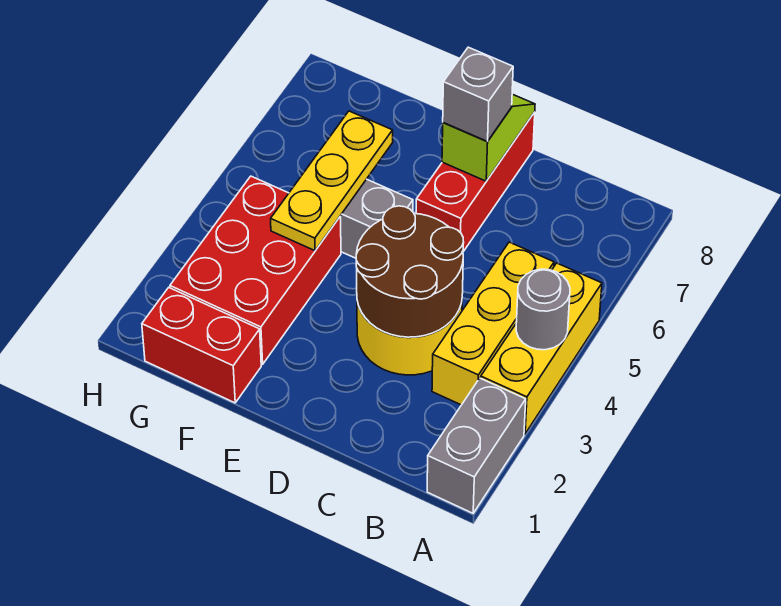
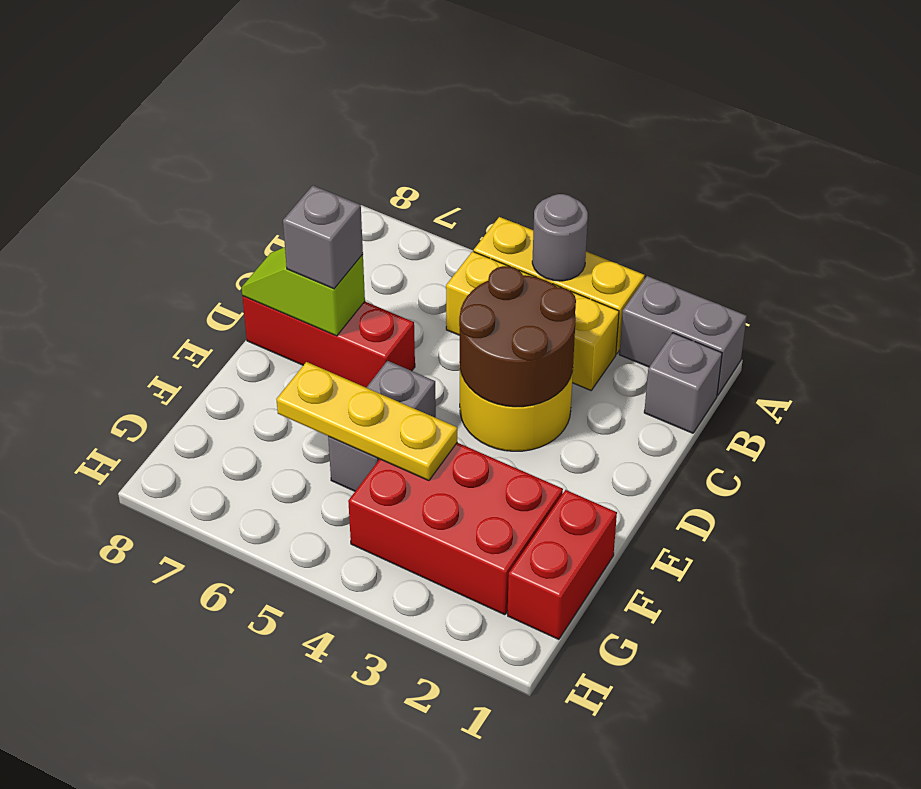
none -> grey 1x1 brick [644,333,722,433]

